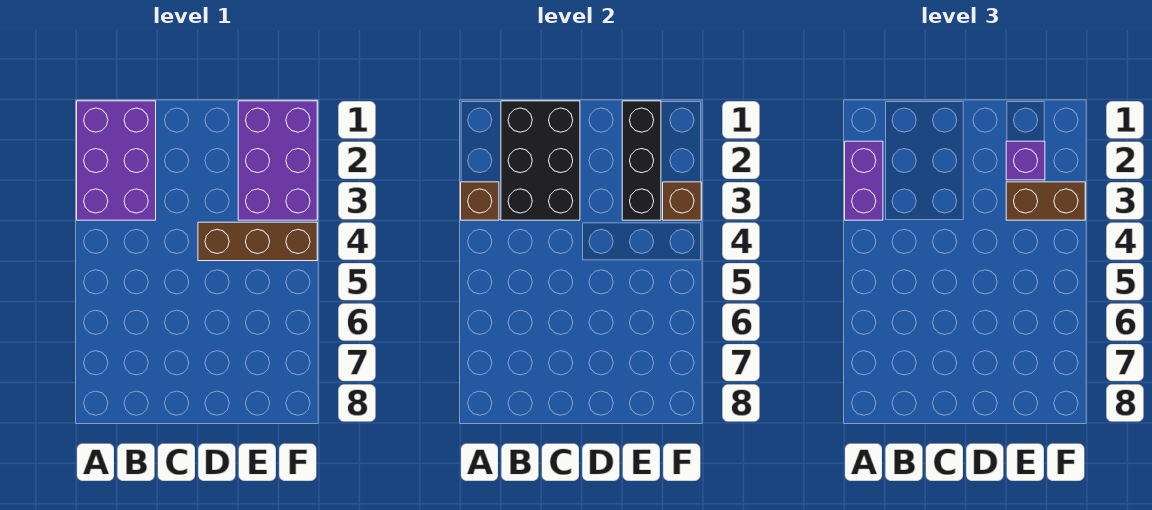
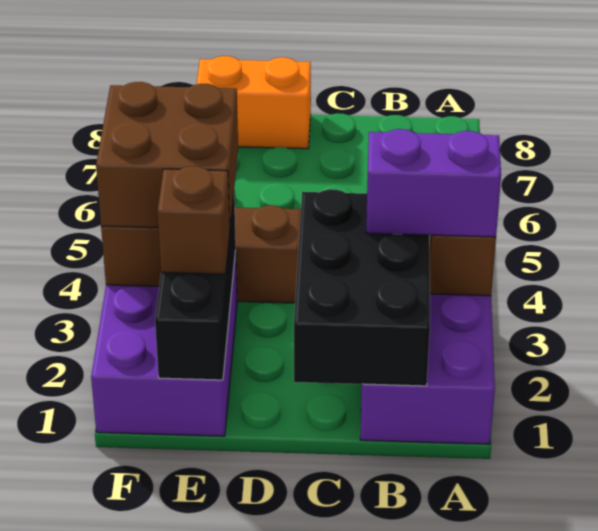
purple 1x2 brick [845,141,883,220] -> purple 1x2 brick turned to [366,129,501,237]
none -> orange 1x2 brick [197,56,311,149]
purple 1x1 brick [1006,141,1045,180] -> brown 1x1 brick [158,166,230,274]
brown 1x2 brick [1006,182,1085,220] -> brown 2x2 brick [96,82,238,228]

